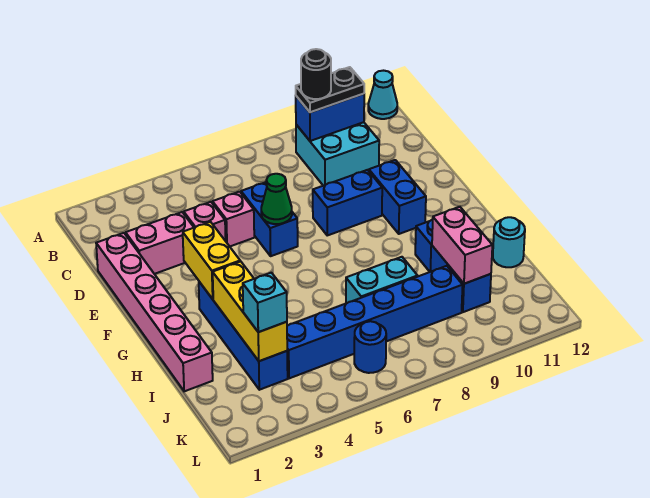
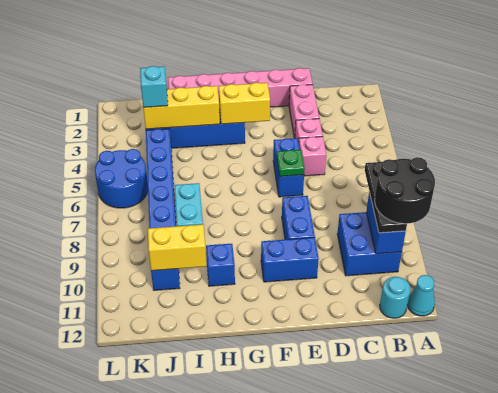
cyan 2x2 brick [296,122,379,186] -> blue 2x2 brick [337,212,402,276]
black 1x2 plate [296,67,364,112] -> black 1x3 plate [365,162,407,233]
black 1x1 round brick [301,49,331,99] -> black 2x2 round brick [375,157,435,224]
blue 1x2 brick [241,182,298,256] -> blue 1x2 brick turned to [273,138,304,197]
green 1x1 cone [261,174,292,224] -> green 1x1 plate [277,150,305,176]
pink 1x2 brick [432,207,492,284] -> yellow 1x2 brick [148,225,206,271]
cyan 1x1 round brick [493,217,525,267] -> cyan 1x1 round brick moved to [380,277,410,318]
blue 1x1 round brick [354,321,386,373] -> blue 2x2 round brick [95,149,148,208]

